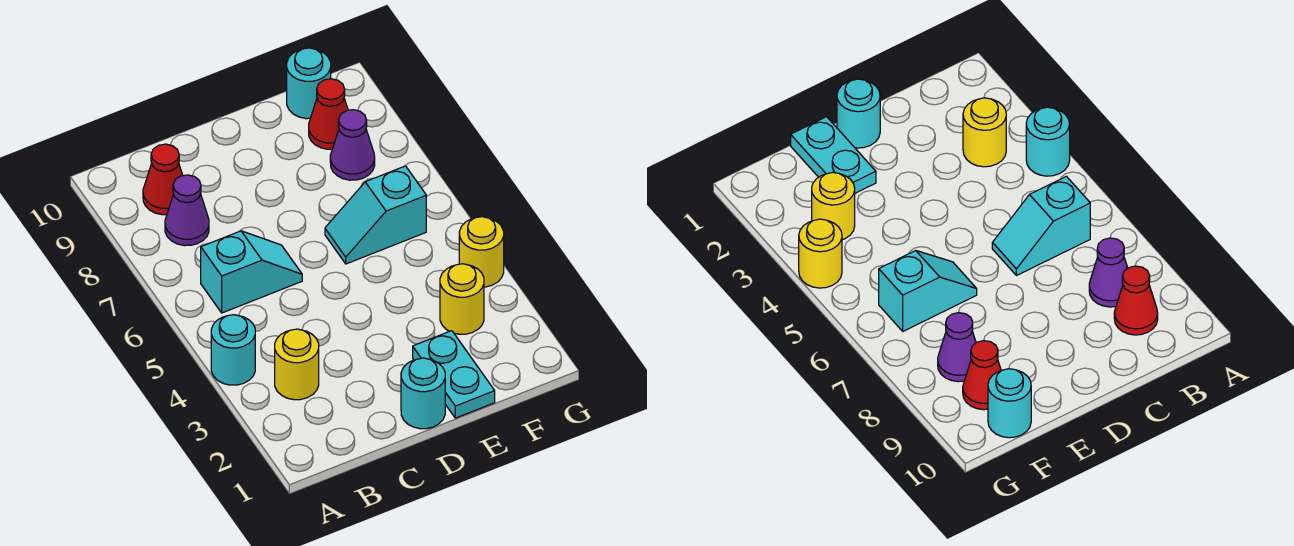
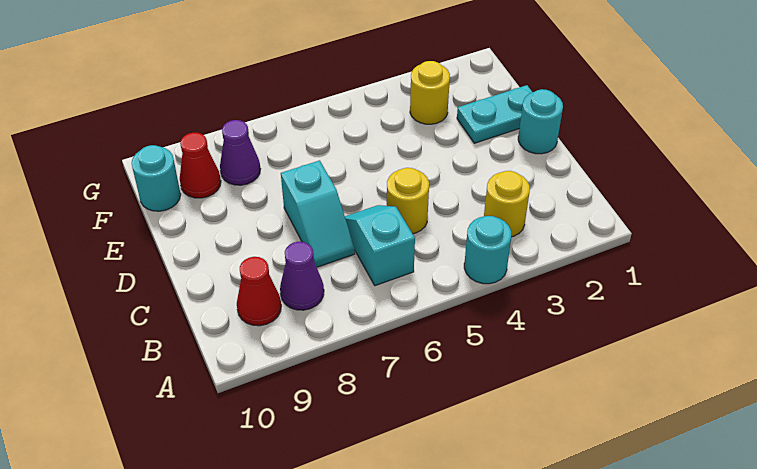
cyan 1x2 slope [325,166,426,264] -> cyan 1x2 slope moved to [281,160,355,267]
yellow 1x1 round brick [459,217,504,287] -> yellow 1x1 round brick moved to [387,168,429,234]

